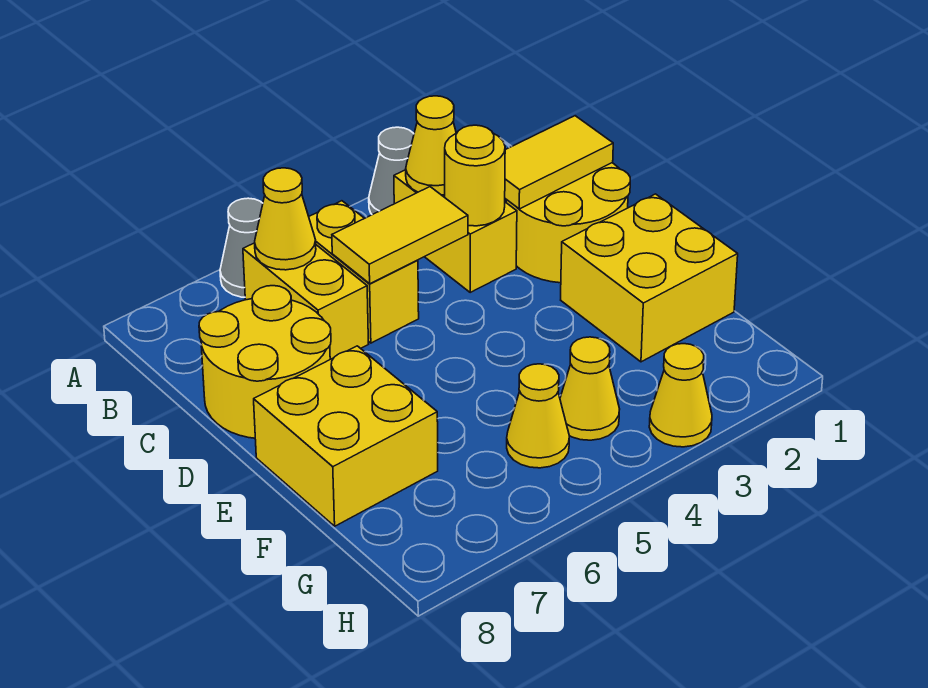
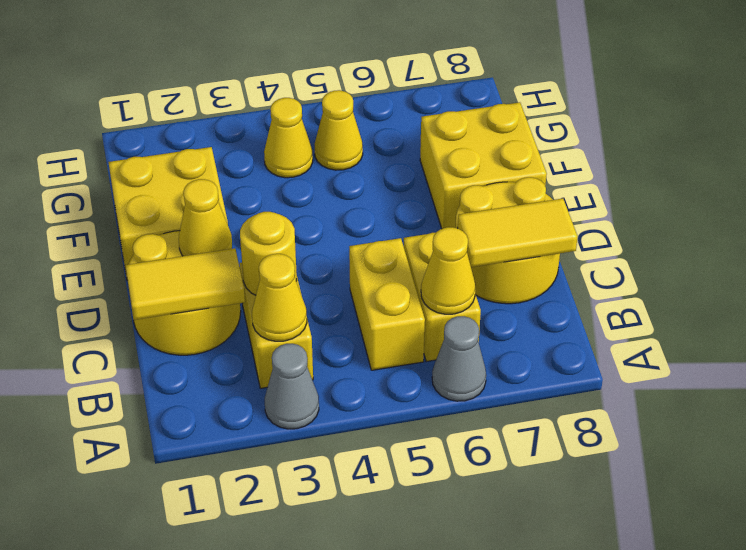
yellow 1x2 tile [332,187,468,284] -> yellow 1x2 tile moved to [458,198,578,267]
yellow 1x1 cone [649,344,712,447] -> yellow 1x1 cone moved to [179,179,232,256]

